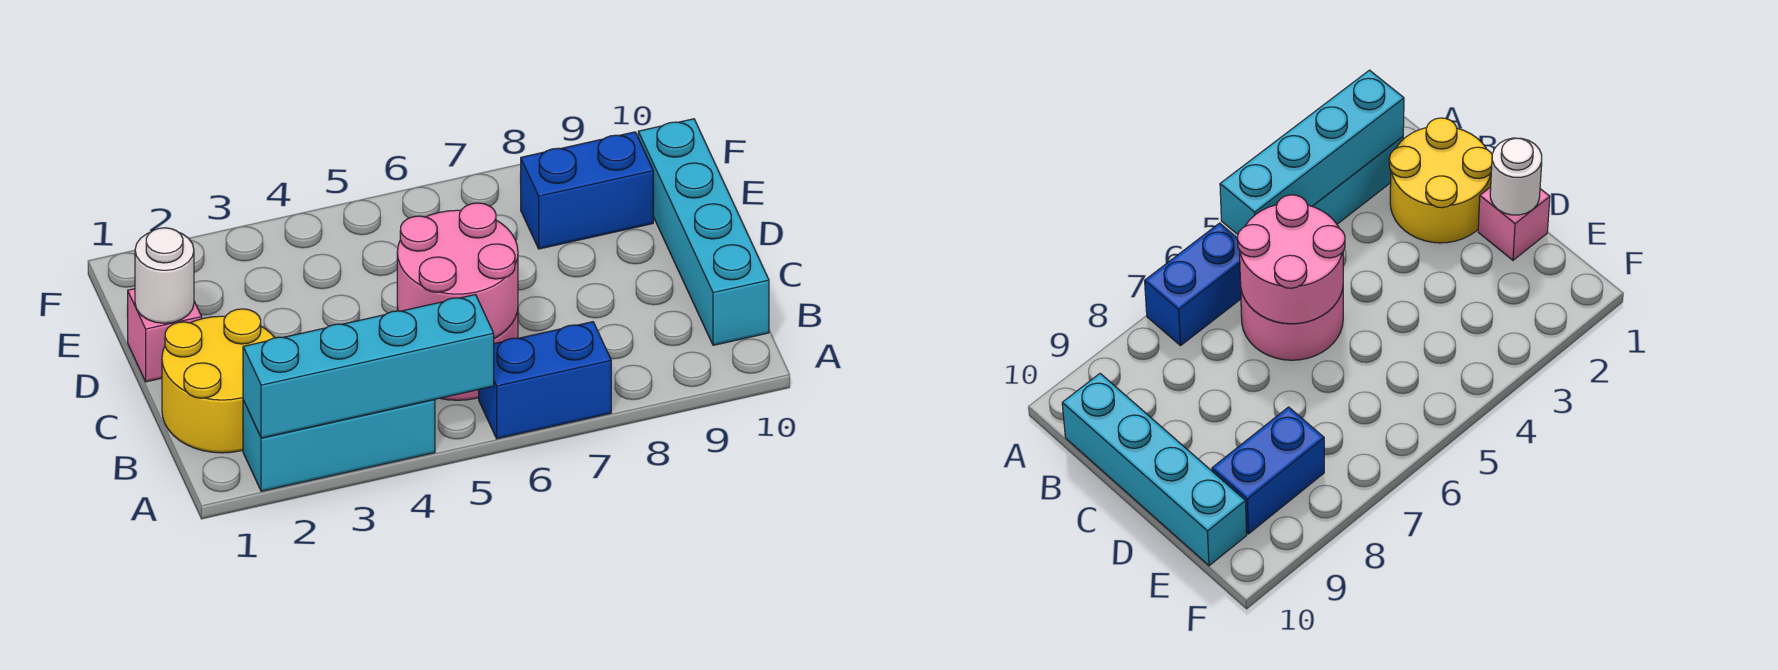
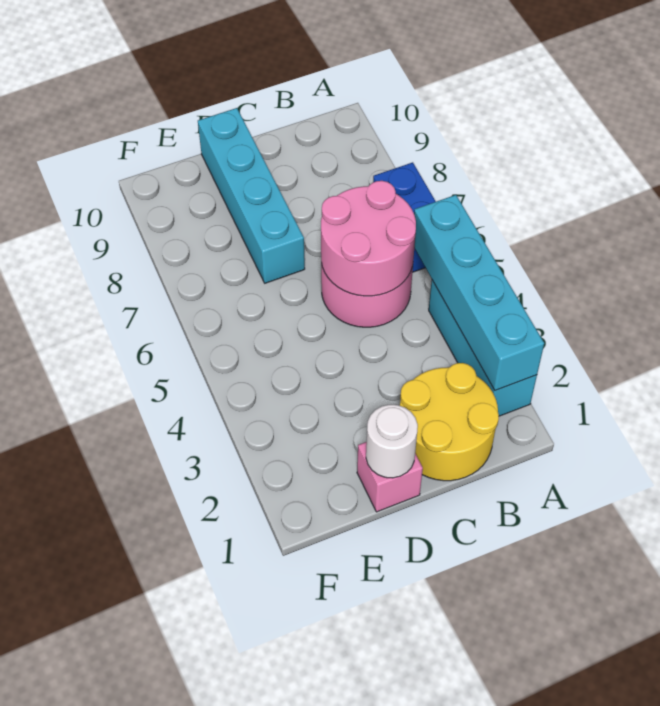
cyan 1x4 brick [638,119,769,345] -> cyan 1x4 brick turned to [198,108,305,283]
blue 1x2 brick [521,132,653,249] -> none

